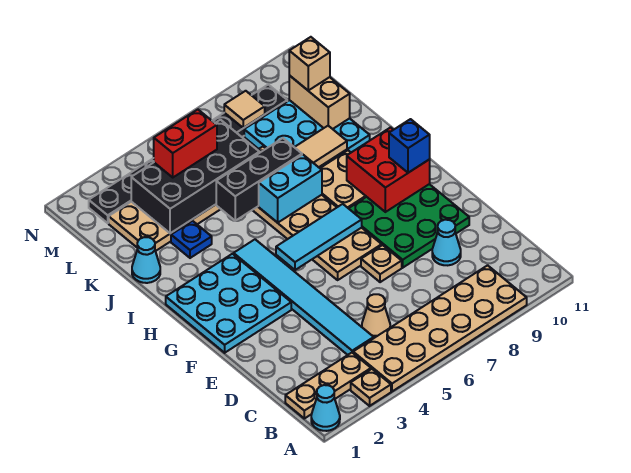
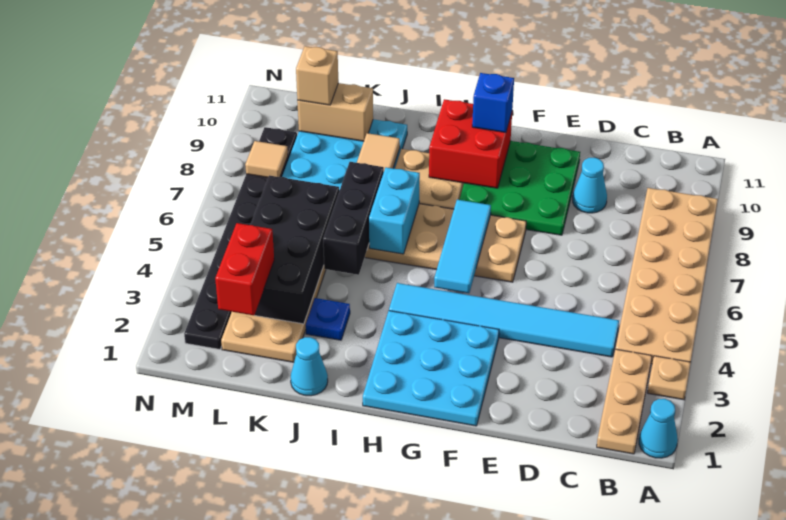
tan 1x1 cone [362,294,390,338] -> none
tan 1x1 plate [361,245,402,282] -> none
red 1x2 brick [154,110,217,177] -> red 1x2 brick moved to [215,223,274,315]

